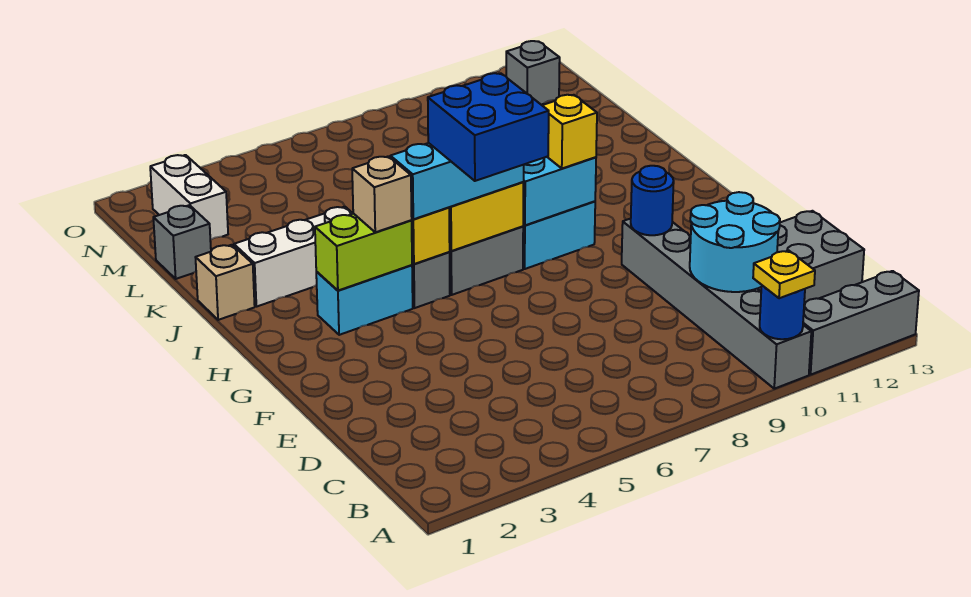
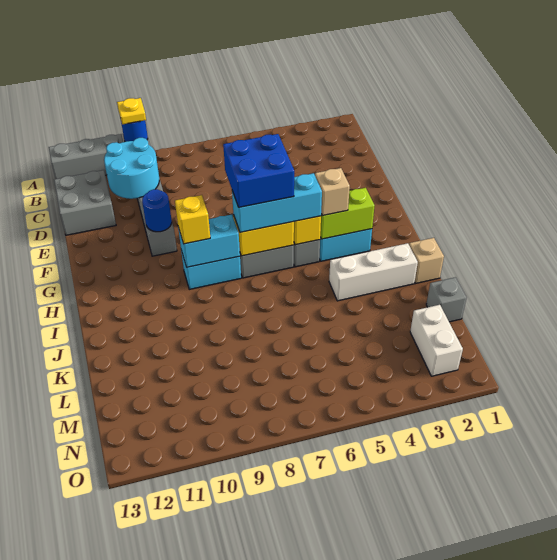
grey 1x1 brick [506,41,560,105] -> none

